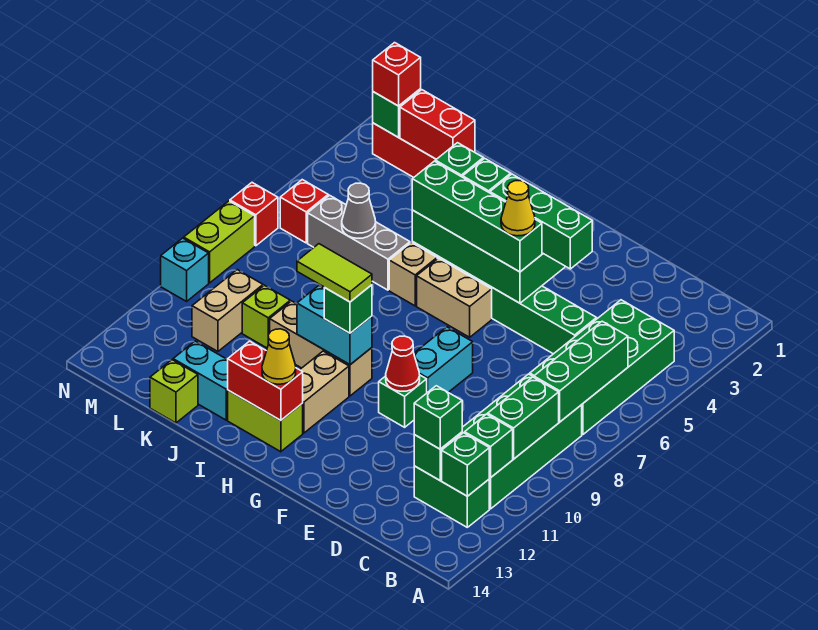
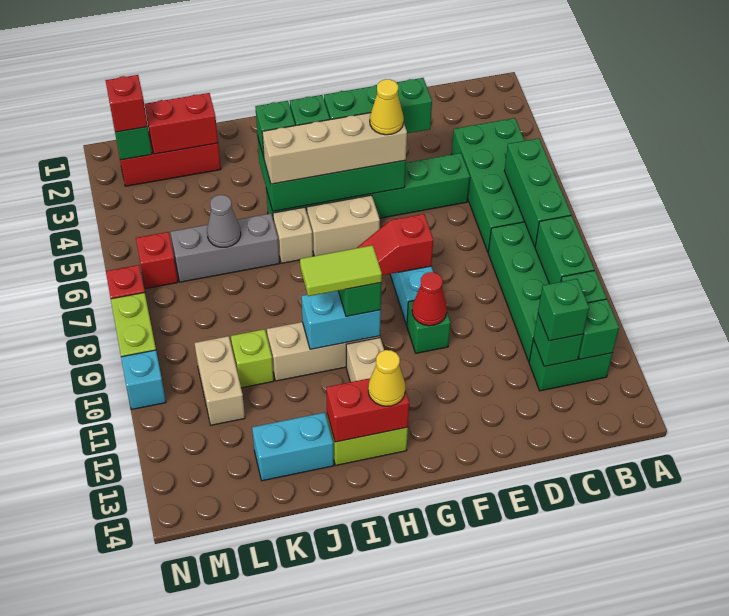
green 1x4 brick [412,161,542,272] -> tan 1x4 brick [262,113,407,184]
none -> red 1x2 slope [357,214,433,275]
lime 1x1 brick [150,360,198,423] -> none

